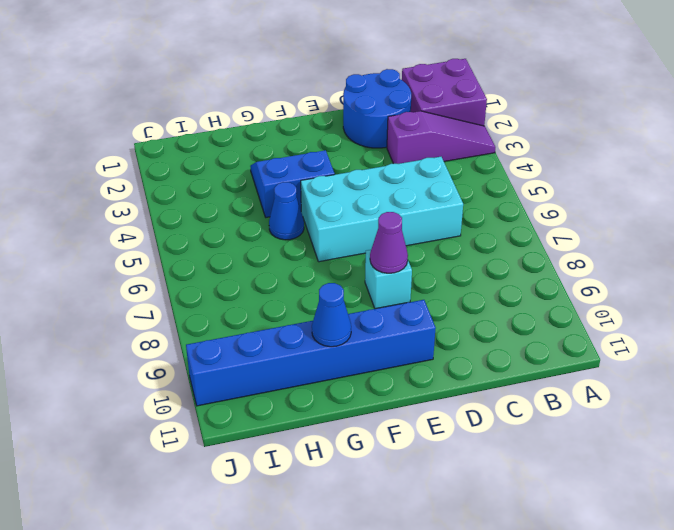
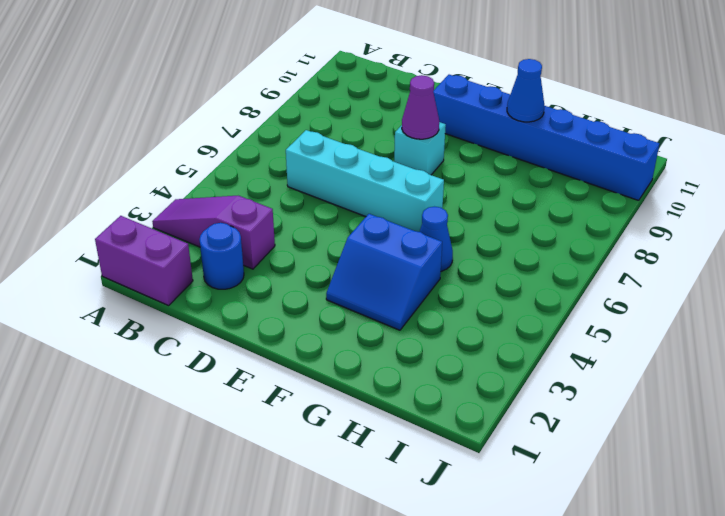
purple 2x2 brick [402,59,487,126] -> purple 1x2 brick [95,216,193,306]
blue 2x2 round brick [343,69,411,148] -> blue 1x1 round brick [199,223,244,289]
cyan 2x4 brick [301,157,463,262] -> cyan 1x4 brick [286,130,444,232]

